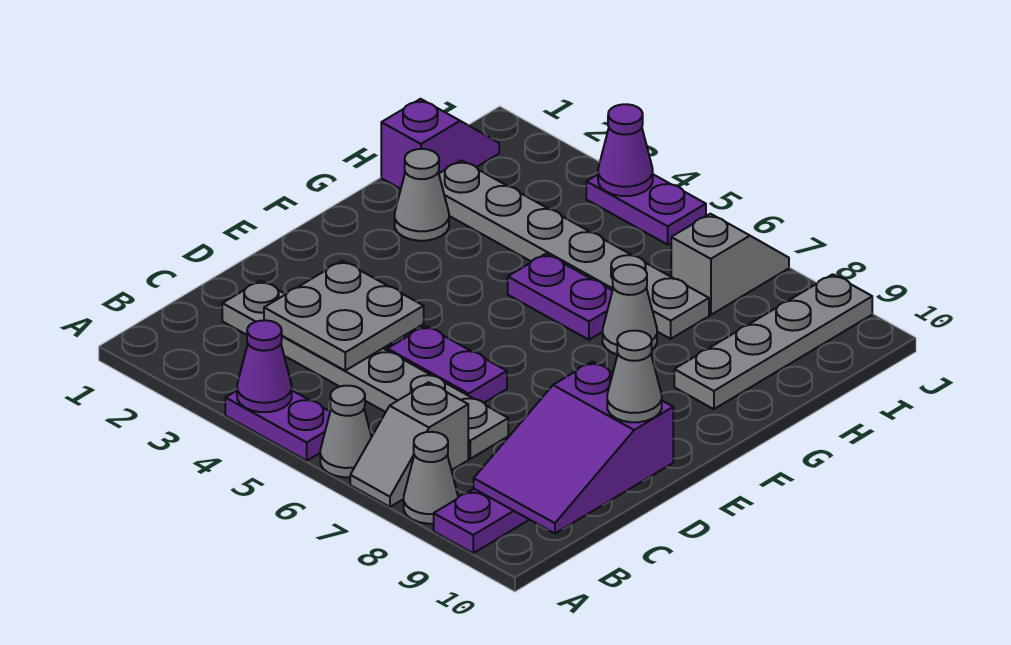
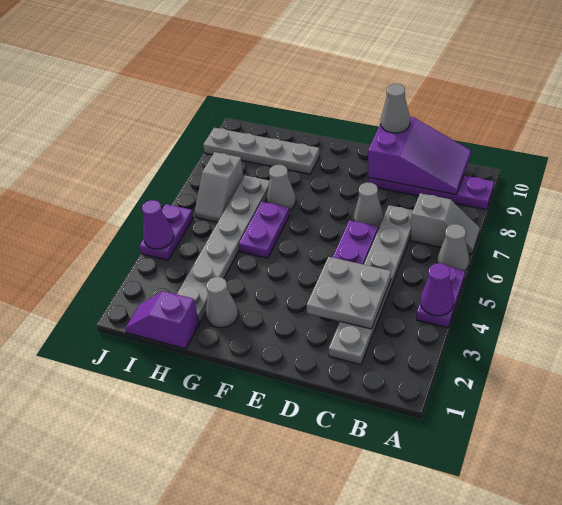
grey 1x1 cone [404,432,458,524] -> grey 1x1 cone moved to [354,182,384,228]
grey 1x2 slope [671,214,789,315] -> grey 1x2 slope turned to [195,152,244,222]

